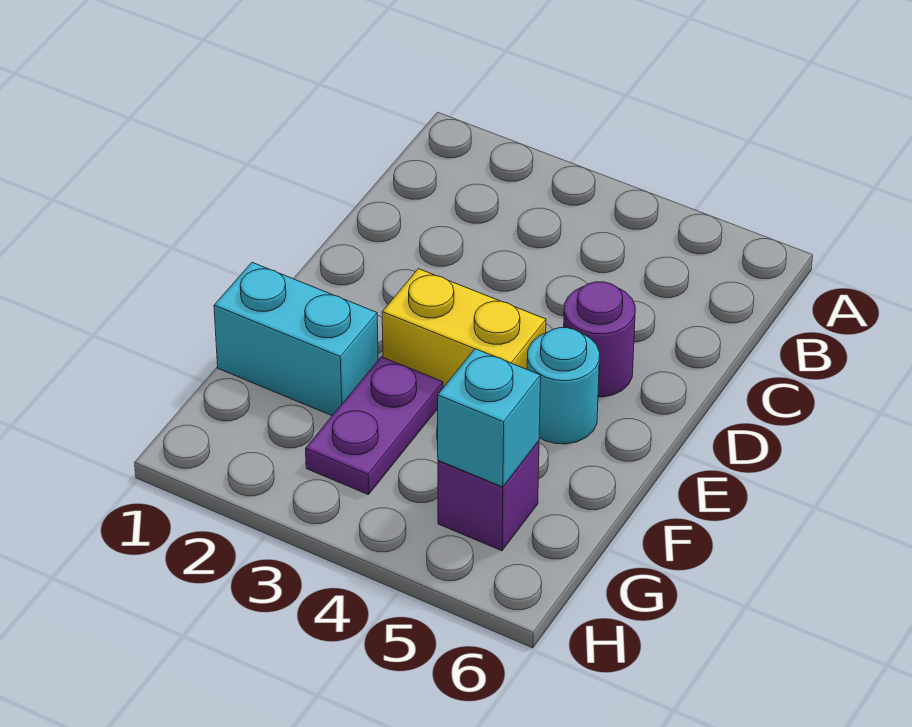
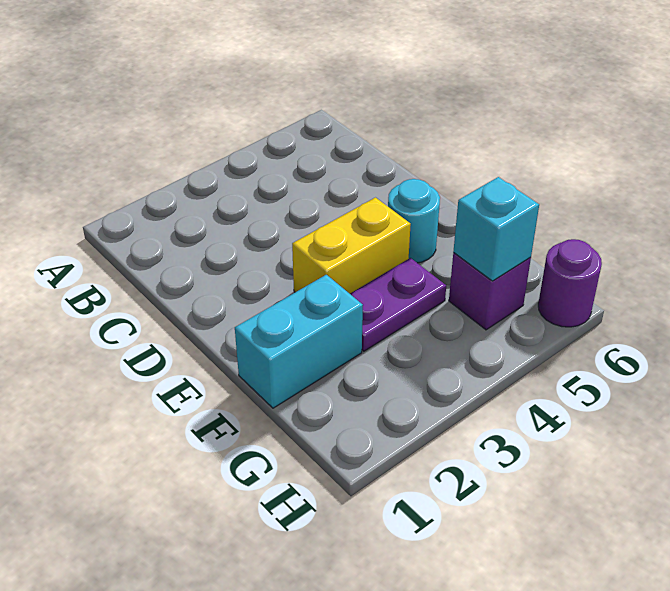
purple 1x1 round brick [564,282,635,397] -> purple 1x1 round brick moved to [538,239,602,327]
purple 1x2 plate [306,357,443,495] -> purple 1x2 plate turned to [350,258,446,351]

